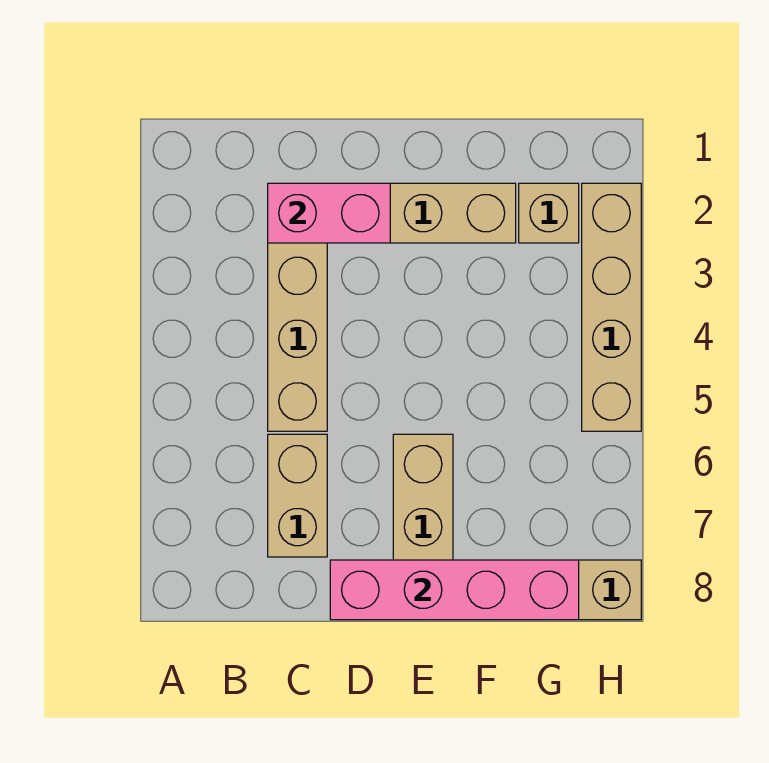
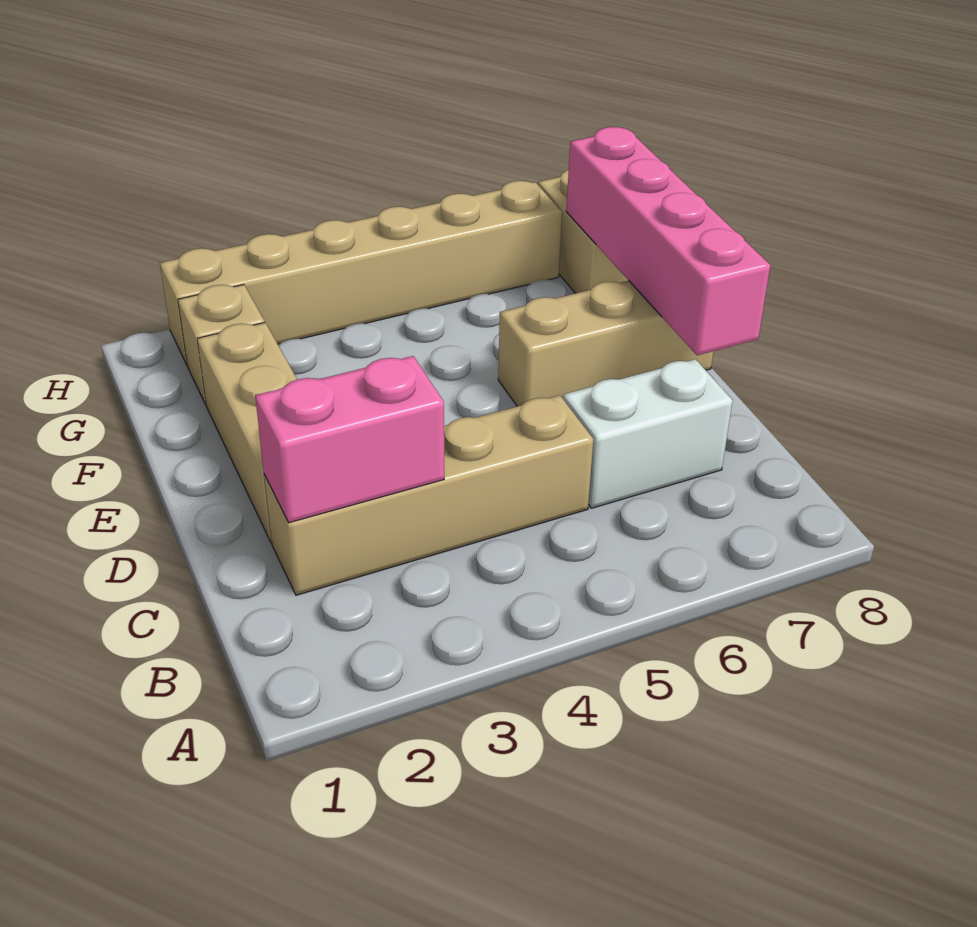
pink 1x2 brick [268,183,390,243] -> pink 1x2 brick turned to [255,356,444,523]
tan 1x2 brick [268,434,327,557] -> white 1x2 brick [563,359,733,508]
tan 1x4 brick [582,183,641,431] -> tan 1x6 brick [160,181,562,366]

